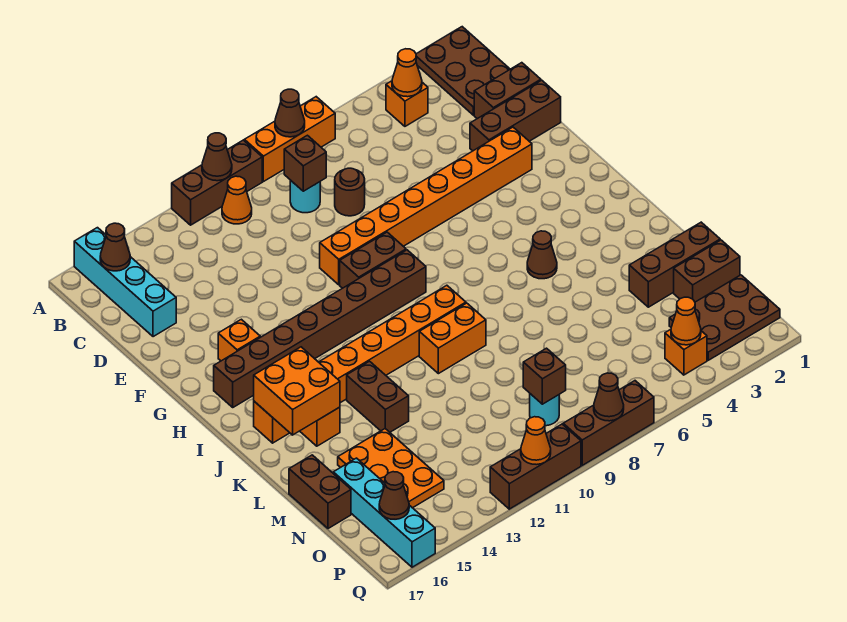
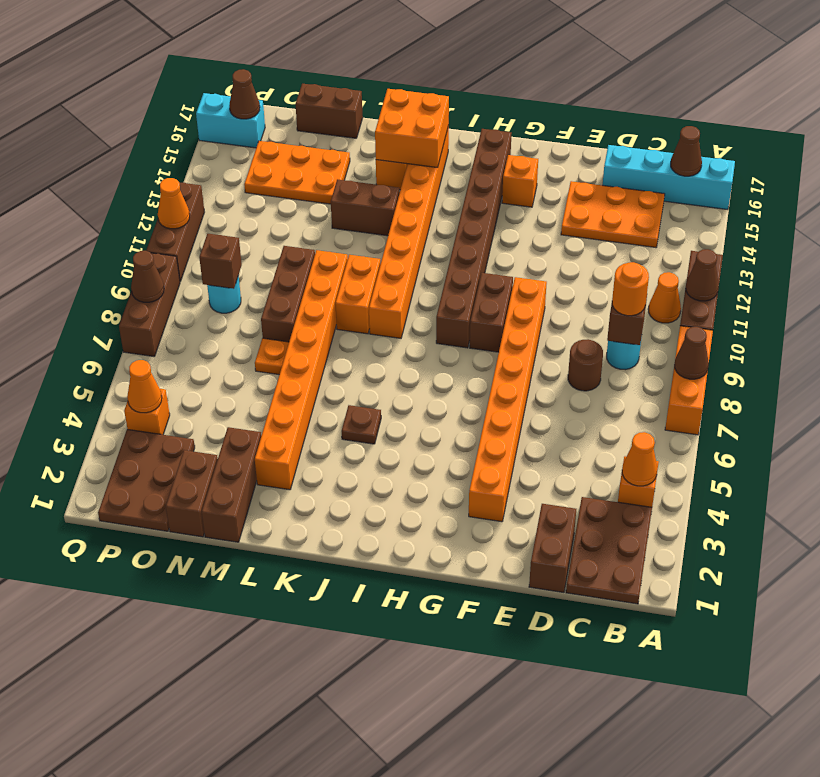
brown 2x3 plate [416,27,510,115] -> brown 2x3 plate turned to [566,497,652,604]
none -> orange 1x1 round brick [612,262,649,316]
none -> orange 2x3 plate [561,181,665,247]
brown 1x3 brick [470,80,561,151] -> brown 1x3 brick moved to [261,246,315,342]
brown 1x1 cone [527,231,557,279] -> brown 1x1 plate [342,405,381,444]
none -> orange 1x8 brick [255,250,348,490]
none -> orange 1x1 plate [255,338,289,375]
cyan 1x4 brick [333,458,435,567] -> cyan 1x2 brick [196,93,265,148]

